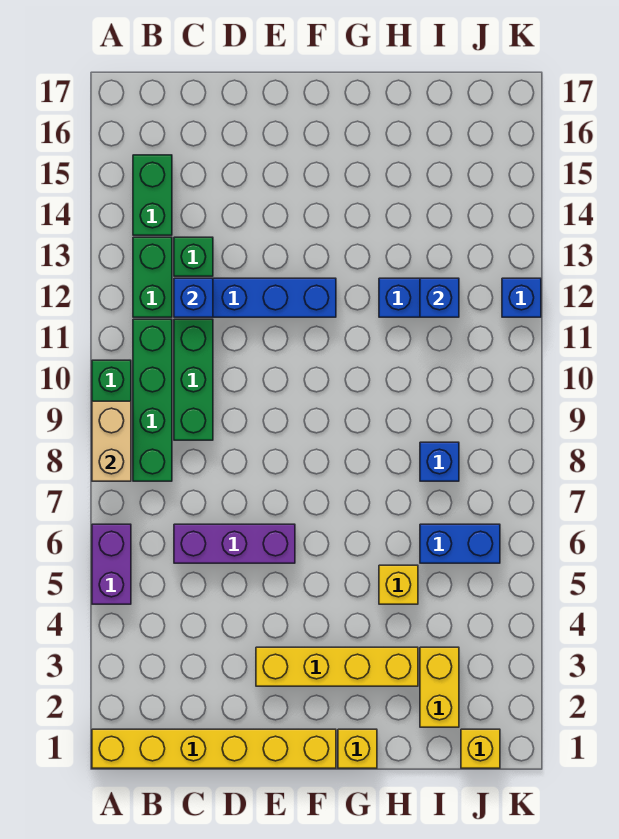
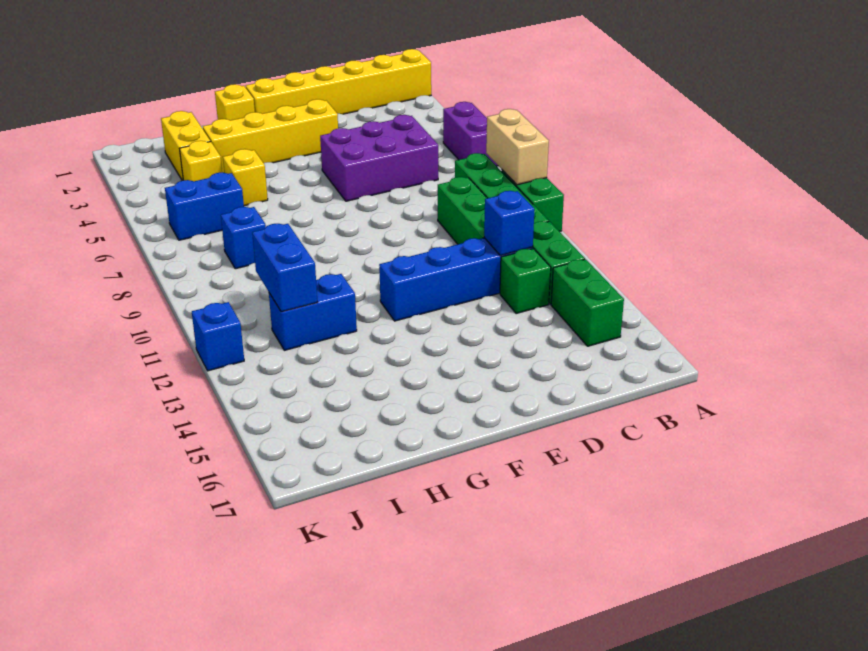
purple 1x3 brick [174,524,295,563] -> purple 2x3 brick [320,115,438,201]
blue 1x1 brick [420,278,459,317] -> blue 1x2 brick [252,224,317,312]
yellow 1x1 brick [461,729,500,768] -> yellow 1x1 brick moved to [180,141,222,181]

